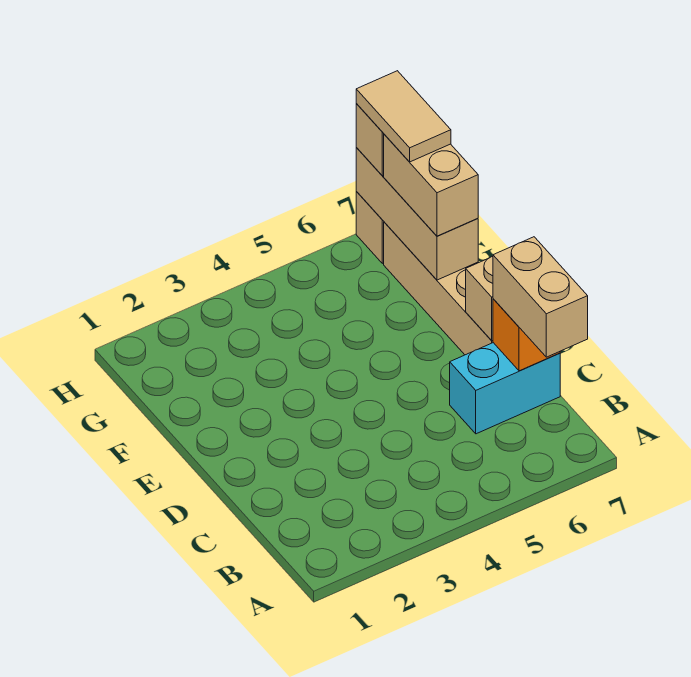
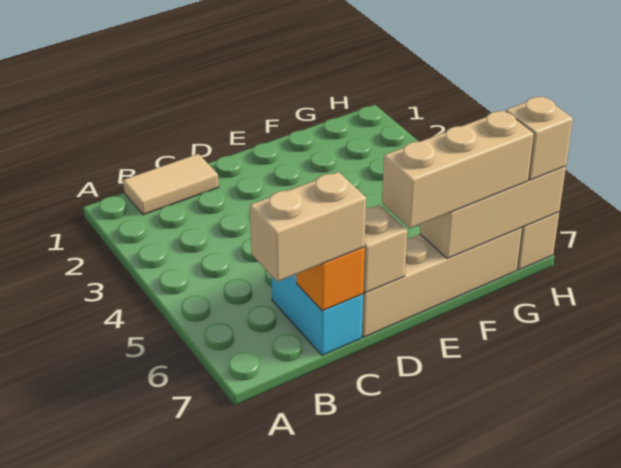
tan 1x2 brick [384,134,478,236] -> tan 1x3 brick [382,110,534,229]
tan 1x2 tile [356,71,451,162] -> tan 1x2 tile moved to [123,154,219,215]

